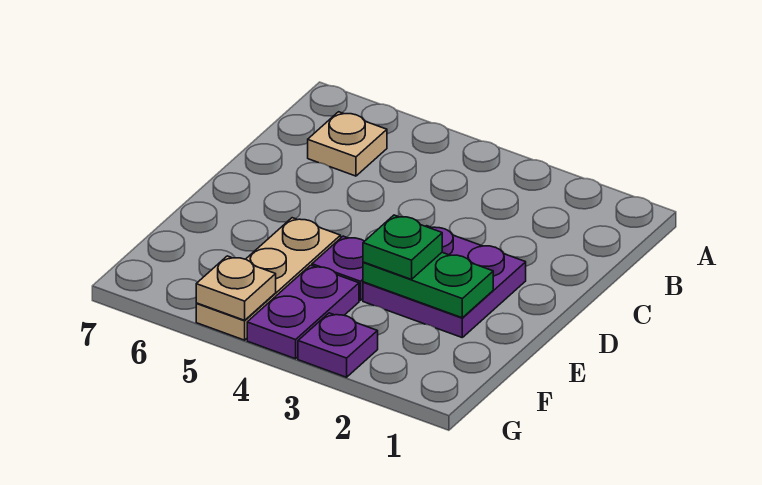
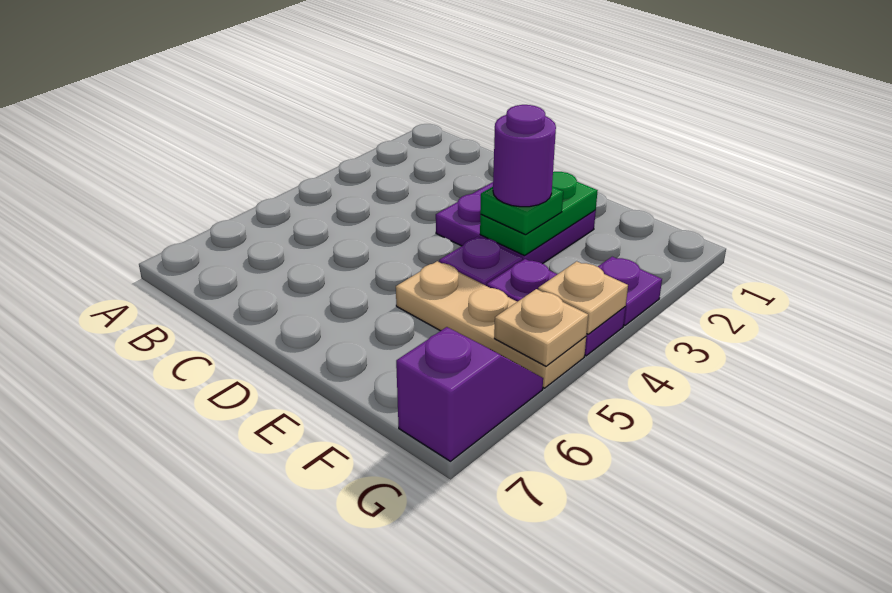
tan 1x1 plate [308,112,387,176] -> tan 1x1 plate moved to [538,261,628,334]
none -> purple 1x1 round brick [493,105,556,207]
none -> purple 1x2 slope [396,327,543,461]

